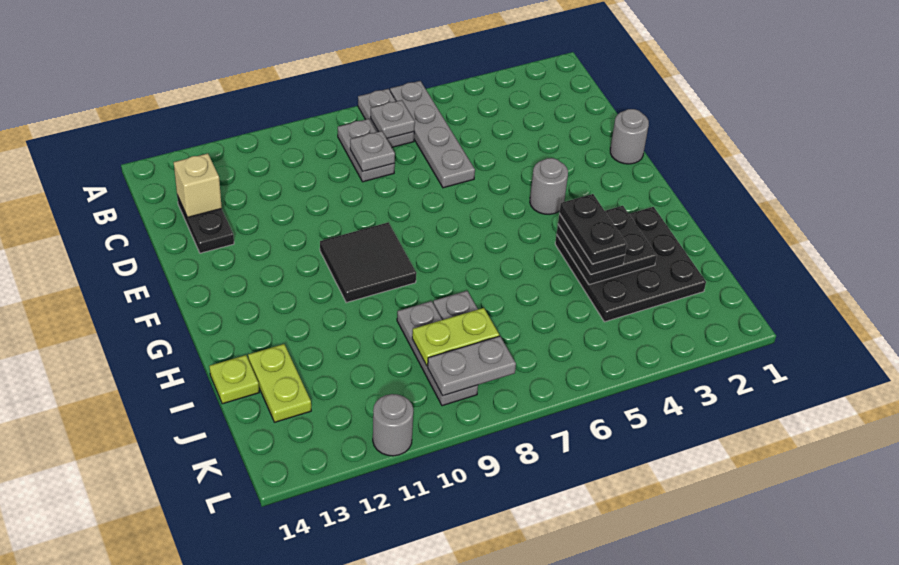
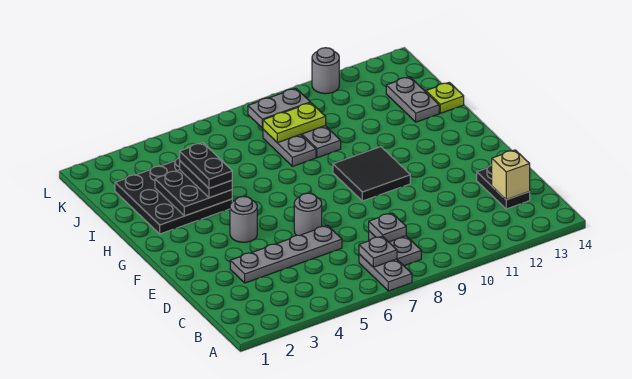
grey 1x4 plate [390,81,475,188] -> grey 1x4 plate turned to [230,226,342,283]
grey 1x1 round brick [610,109,649,164] -> grey 1x1 round brick moved to [294,193,322,235]
lime 1x2 plate [248,344,311,422] -> grey 1x2 plate [386,77,439,122]

